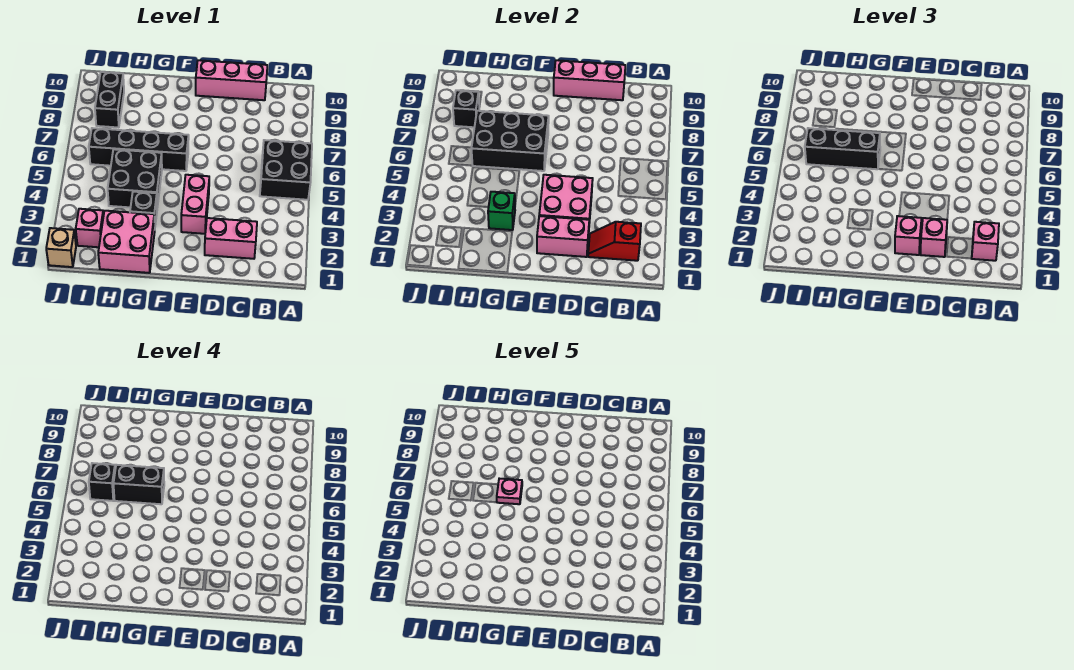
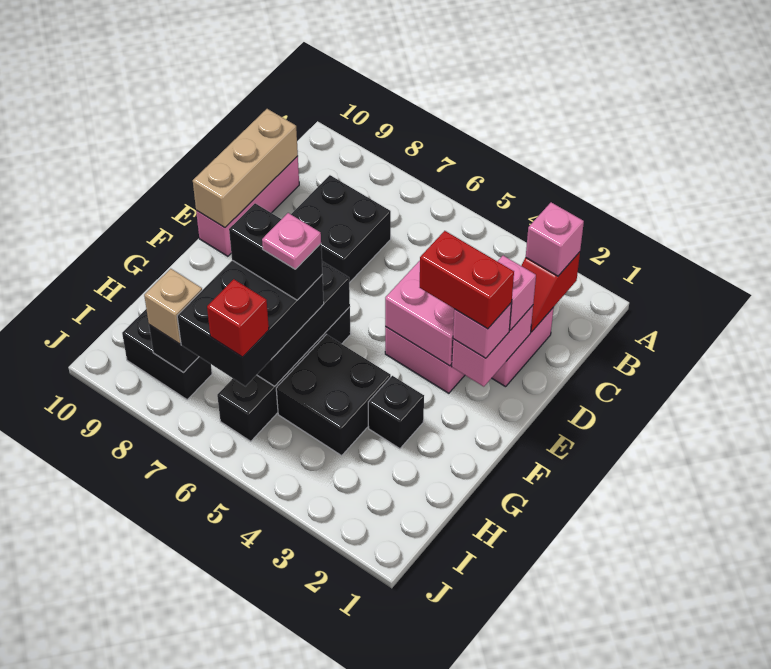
black 2x2 brick [260,140,312,200] -> black 2x2 brick moved to [291,175,391,283]
pink 1x3 brick [554,60,625,100] -> tan 1x3 brick [193,109,298,228]
none -> red 1x2 brick [420,231,514,329]
pink 2x2 brick [98,211,155,273] -> none
green 1x1 brick [488,192,515,230] -> none
black 1x3 brick [805,128,880,169] -> black 2x3 brick [177,260,324,386]
black 1x2 brick [113,465,164,504] -> black 1x2 brick turned to [229,203,322,300]
pink 1x1 brick [76,209,104,247] -> none
black 1x1 brick [89,463,115,501] -> red 1x1 brick [207,279,269,357]
tan 1x1 brick [46,228,76,267] -> tan 1x1 brick moved to [144,269,202,344]

